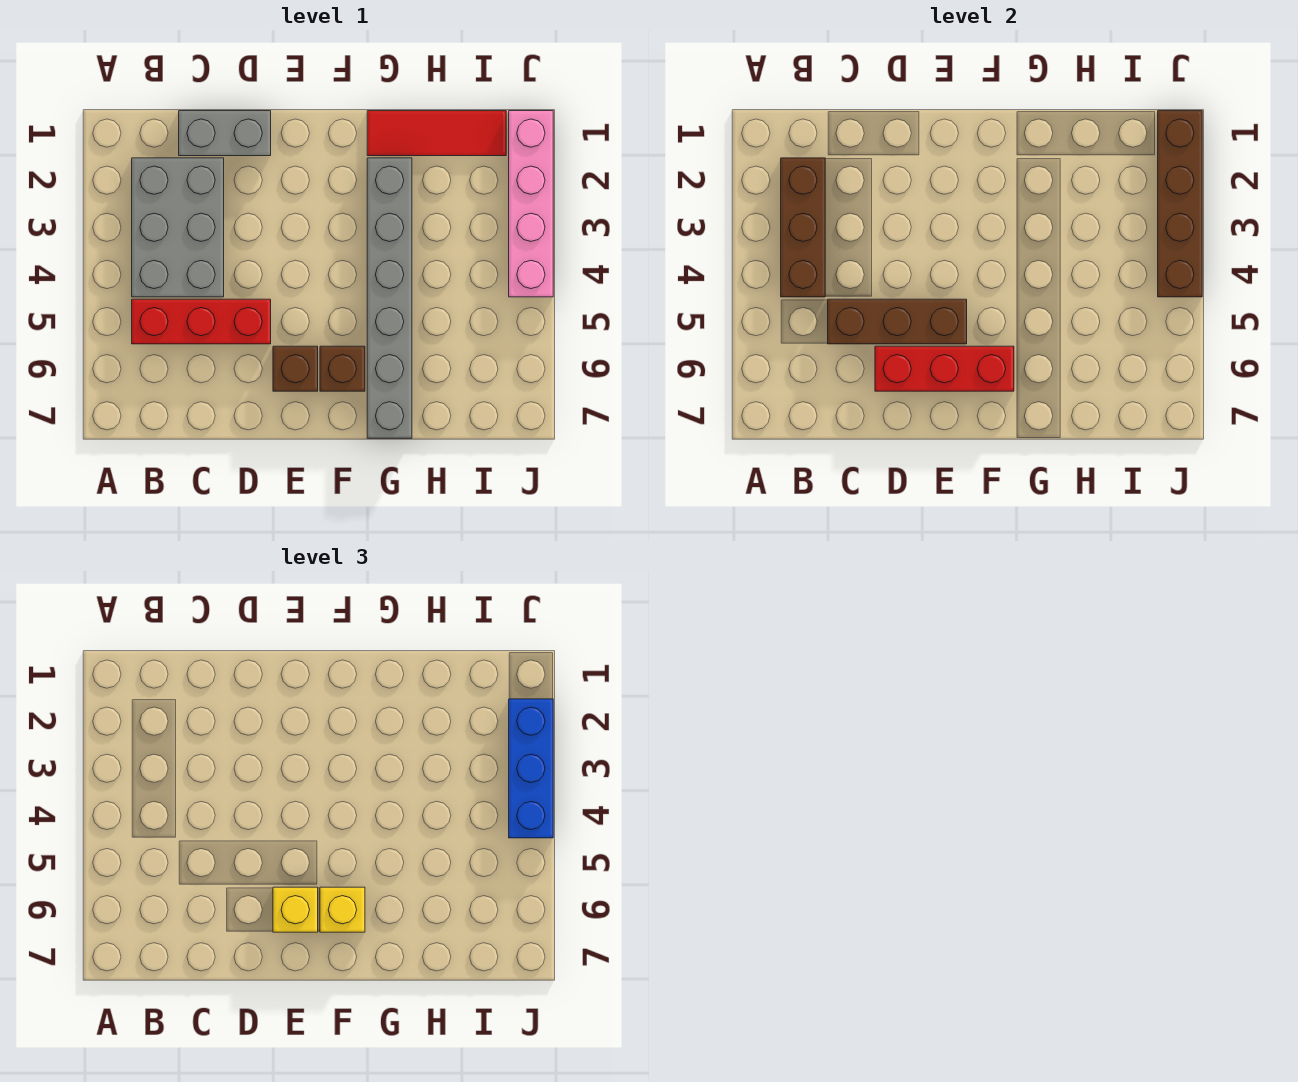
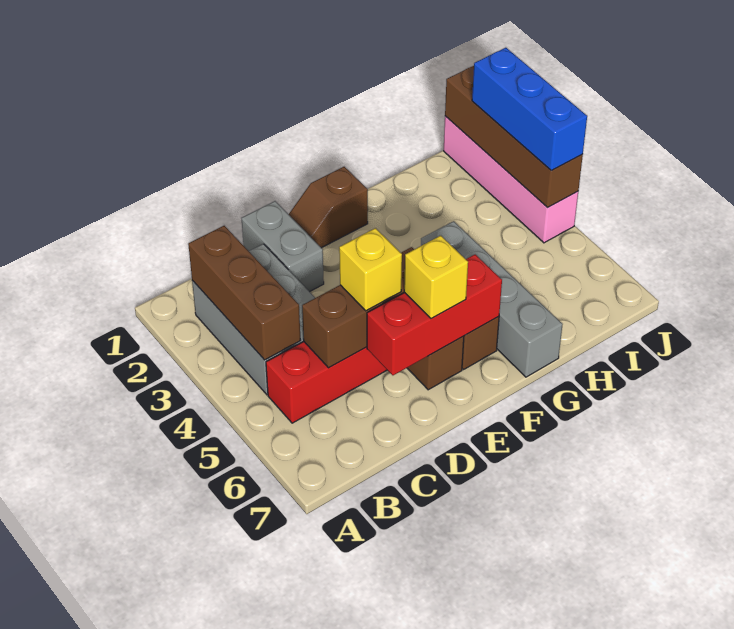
grey 1x2 brick [179,111,271,156] -> grey 1x2 brick turned to [242,201,324,292]
none -> brown 1x2 slope [289,167,368,248]
yellow 1x1 brick [320,887,365,932] -> yellow 1x1 brick moved to [339,228,402,311]
red 1x3 tile [367,111,506,156] -> none
grey 1x6 brick [367,158,412,438] -> grey 1x4 brick [421,221,563,377]

